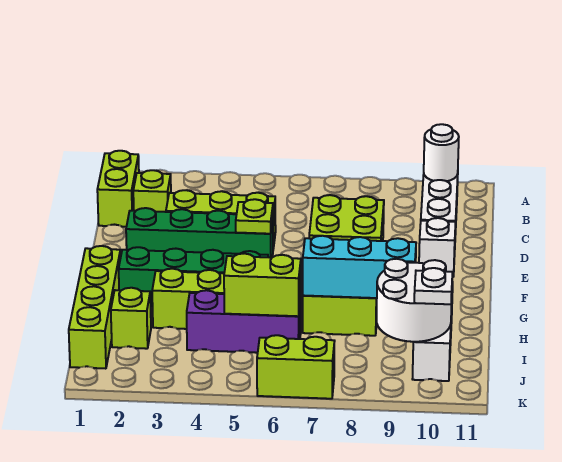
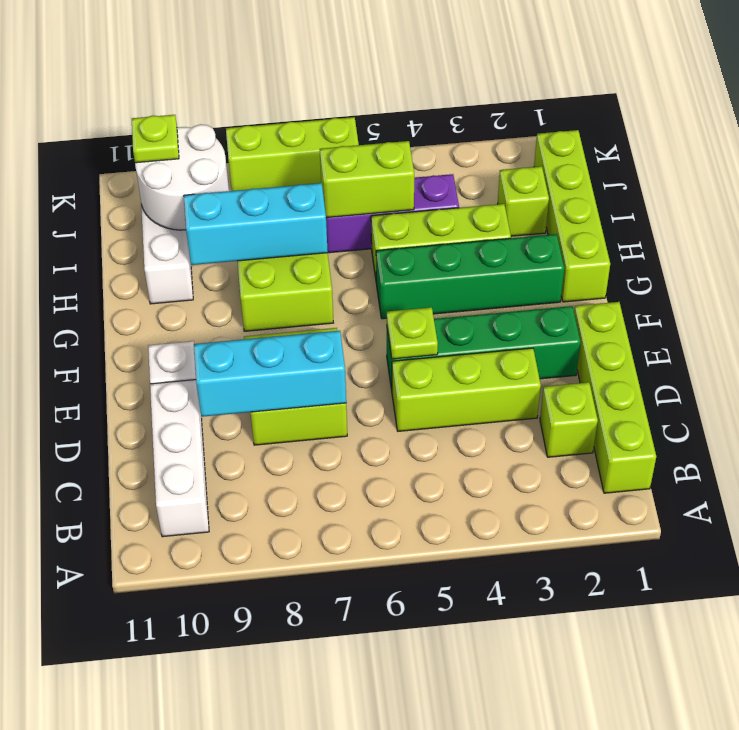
lime 1x2 brick [97,151,139,227] -> lime 1x4 brick [574,302,656,493]
white 1x1 round brick [424,124,459,181] -> none
none -> cyan 1x3 brick [194,331,346,417]
white 1x1 plate [414,268,452,304] -> lime 1x1 plate [132,115,179,163]
lime 1x2 brick [257,335,335,399] -> lime 1x3 brick [226,117,359,191]

